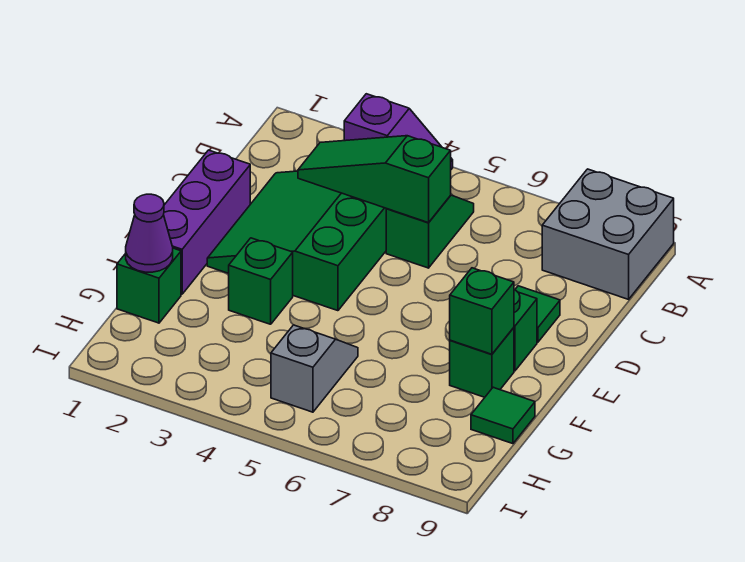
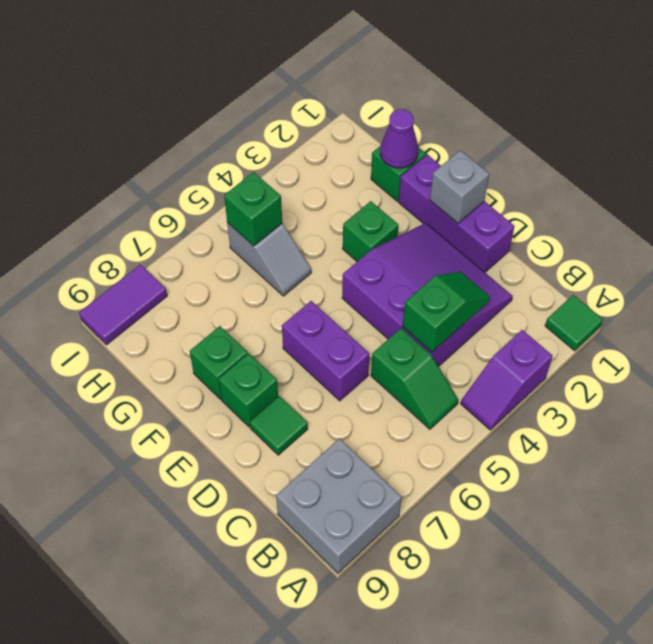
green 3x3 slope [207,171,386,311] -> purple 3x3 slope [342,223,513,366]
green 1x3 slope [298,136,451,223] -> green 1x2 slope [403,272,490,352]
none -> purple 1x2 brick [282,301,369,401]
none -> grey 1x1 brick [430,150,489,223]
green 1x1 brick [450,268,514,354] -> green 1x1 brick moved to [224,172,282,246]
green 1x1 tile [471,387,535,444] -> green 1x1 tile moved to [545,295,603,351]
none -> purple 1x2 tile [79,264,167,345]

